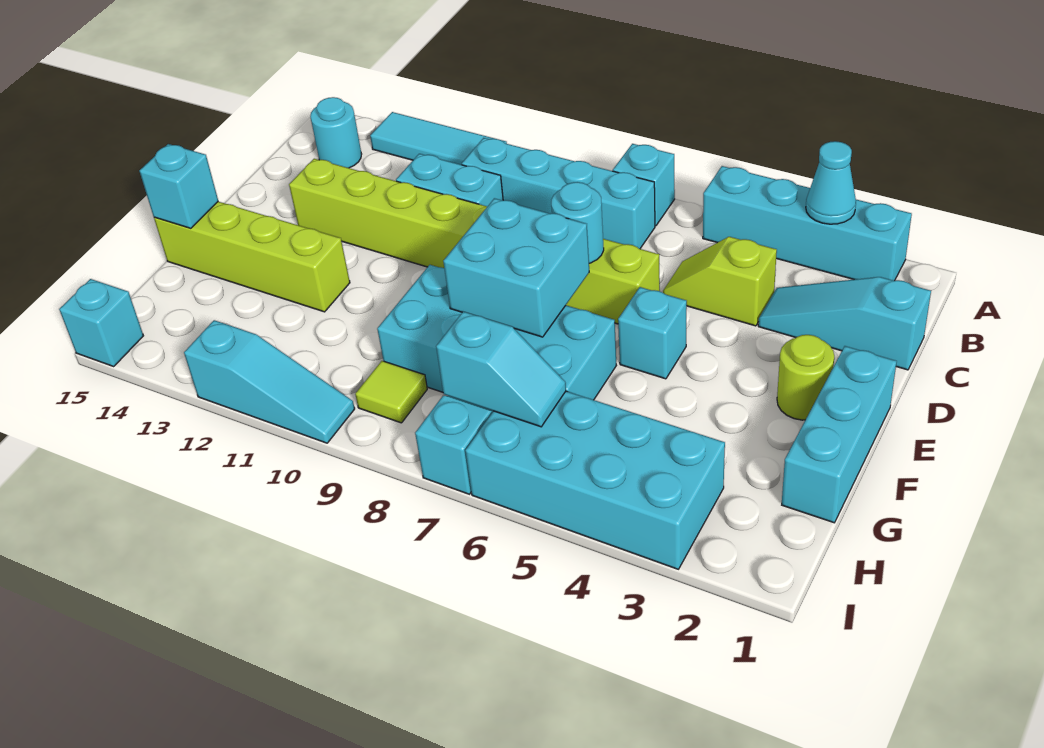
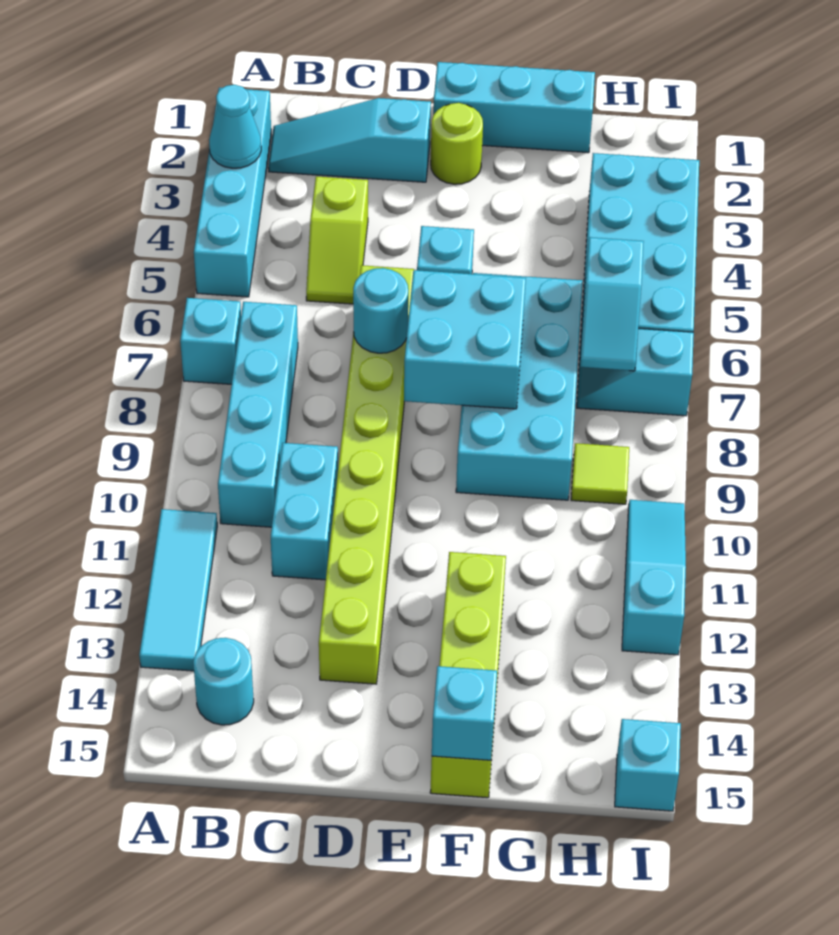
cyan 1x3 slope [758,277,931,370] -> cyan 1x3 slope turned to [268,98,431,182]
cyan 1x2 slope [436,312,566,427] -> cyan 1x2 slope turned to [580,237,644,371]

